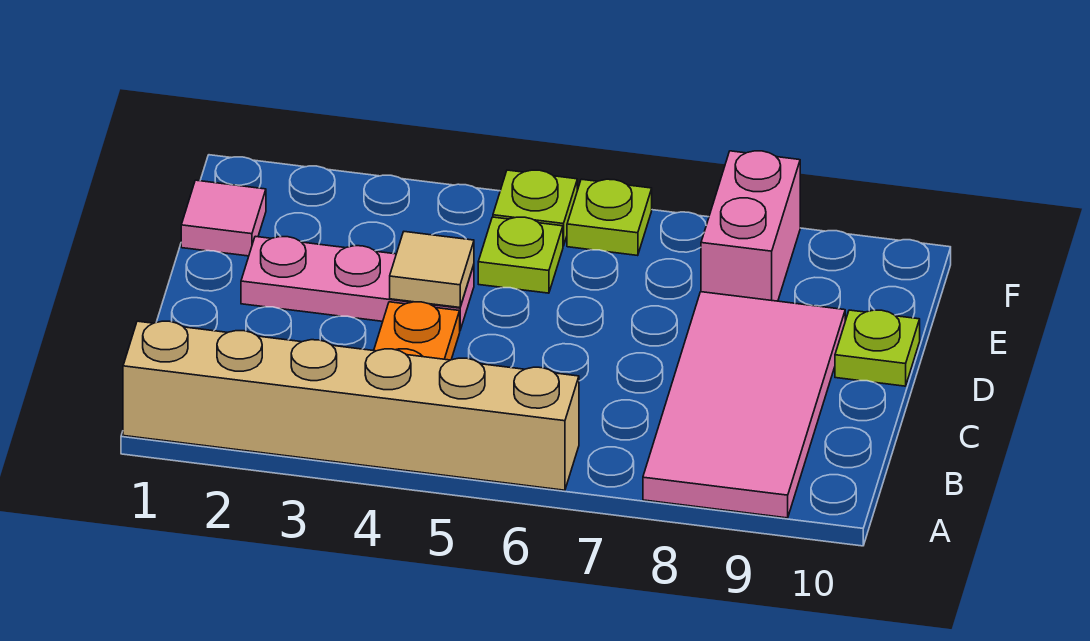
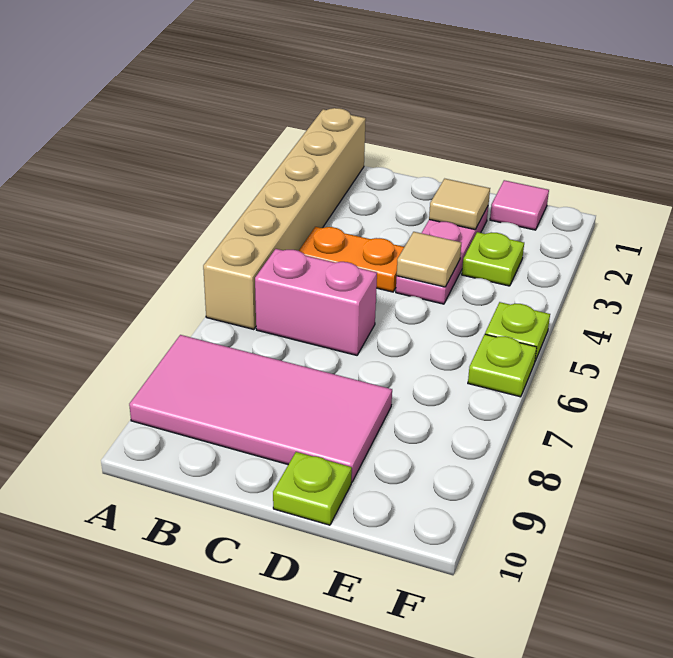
none -> tan 1x1 tile [429,179,490,230]
lime 1x1 plate [478,217,563,293] -> lime 1x1 plate moved to [462,232,524,286]
pink 1x2 brick [701,151,800,301] -> pink 1x2 brick moved to [255,249,377,355]

